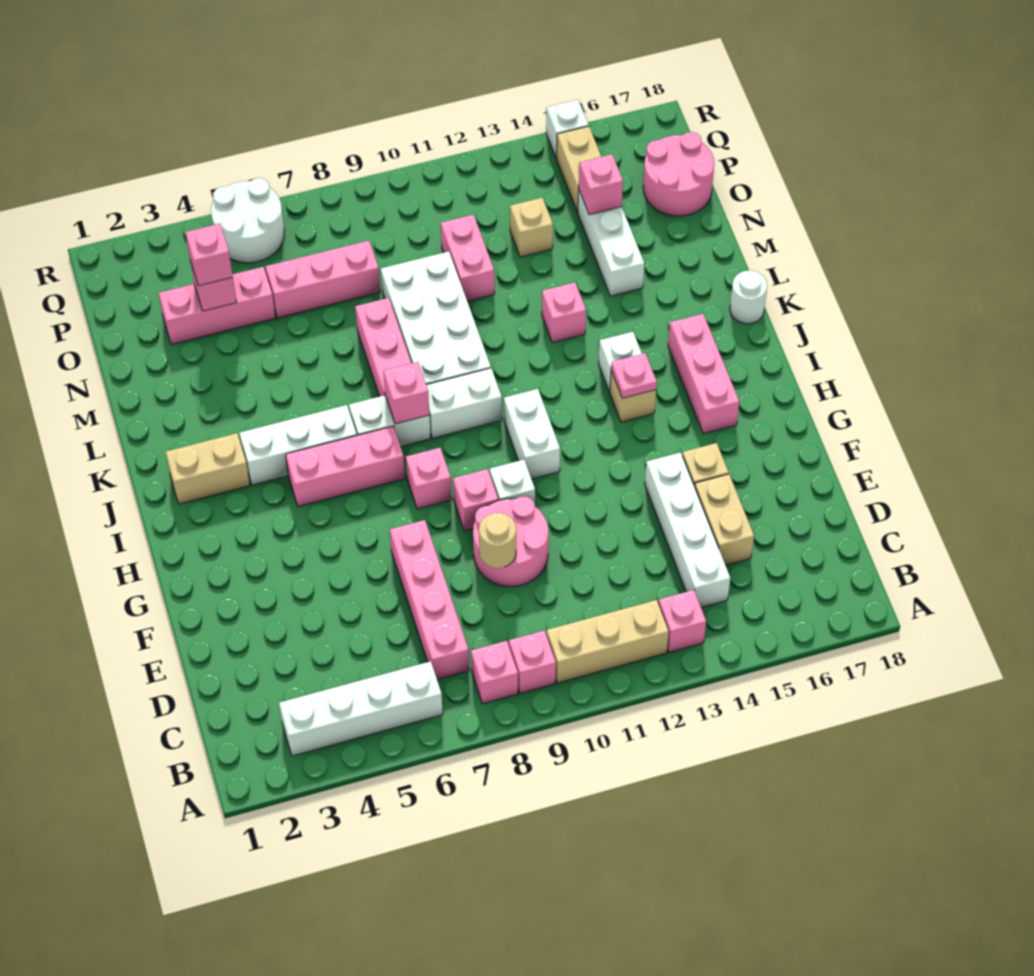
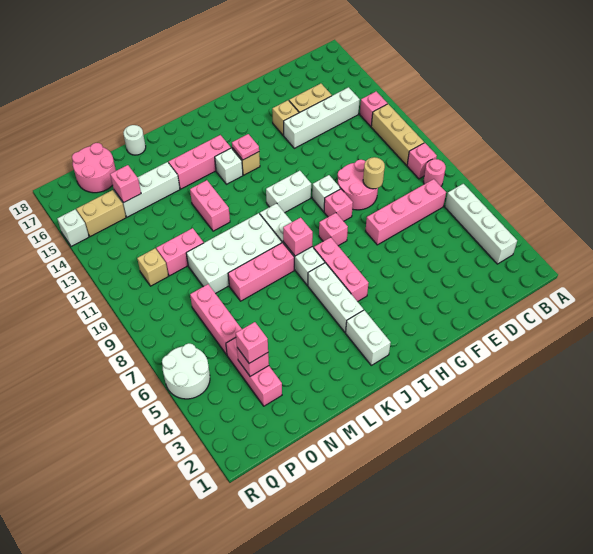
pink 1x1 brick [471,641,518,704] -> pink 1x1 round brick [423,159,446,186]
pink 1x3 brick [668,314,739,434] -> pink 1x3 brick moved to [169,135,231,189]
tan 1x2 brick [166,433,250,504] -> white 1x2 brick [346,310,391,365]
white 1x1 round brick [730,271,767,324] -> white 1x1 round brick moved to [123,125,146,155]
pink 1x1 brick [542,283,586,343] -> pink 1x2 brick [190,180,230,231]
tan 1x1 brick [510,198,553,257] -> tan 1x1 brick moved to [137,248,168,286]

